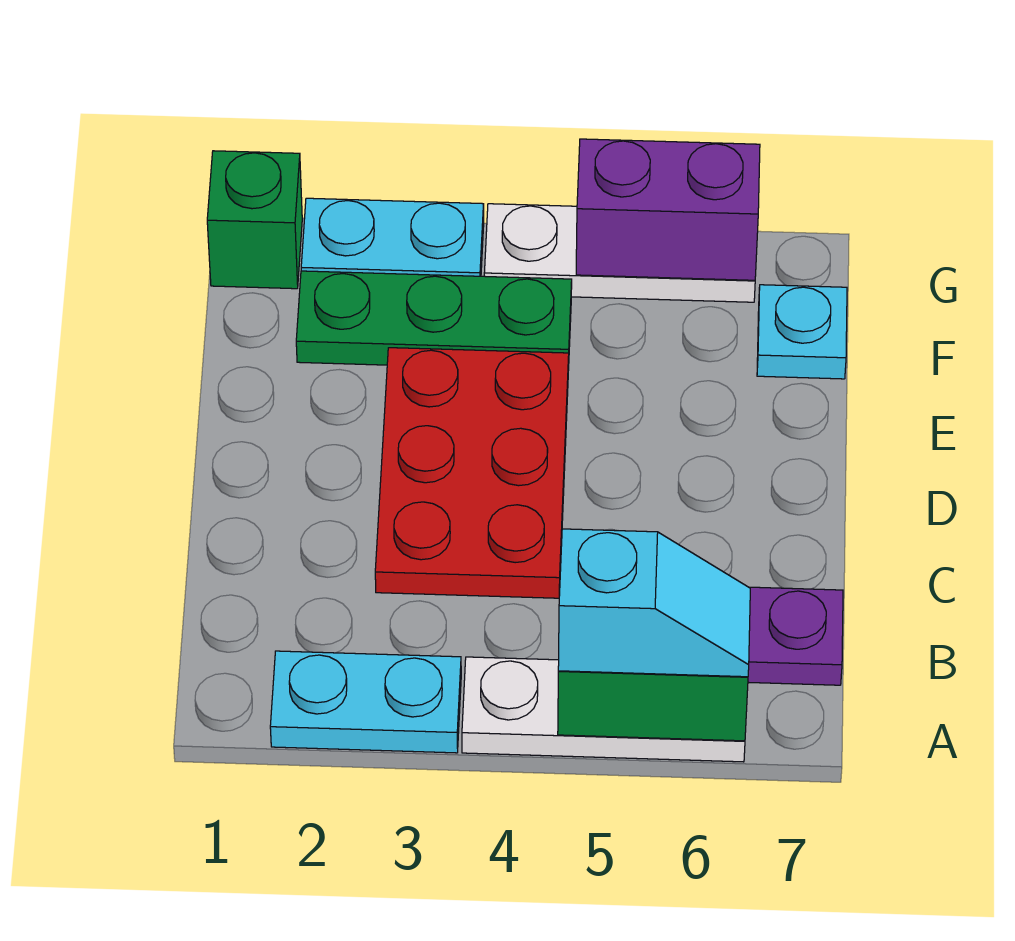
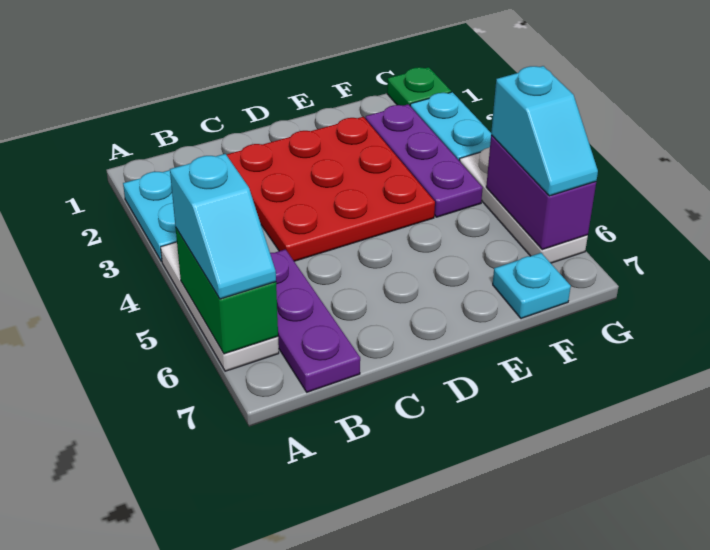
red 2x3 plate [375,348,569,598] -> red 3x3 plate [226,117,435,261]
green 1x3 plate [296,271,572,370] -> purple 1x3 plate [365,104,483,217]
green 1x1 brick [207,151,302,289] -> green 1x1 plate [387,67,451,106]
none -> cyan 1x2 slope [491,66,598,196]

